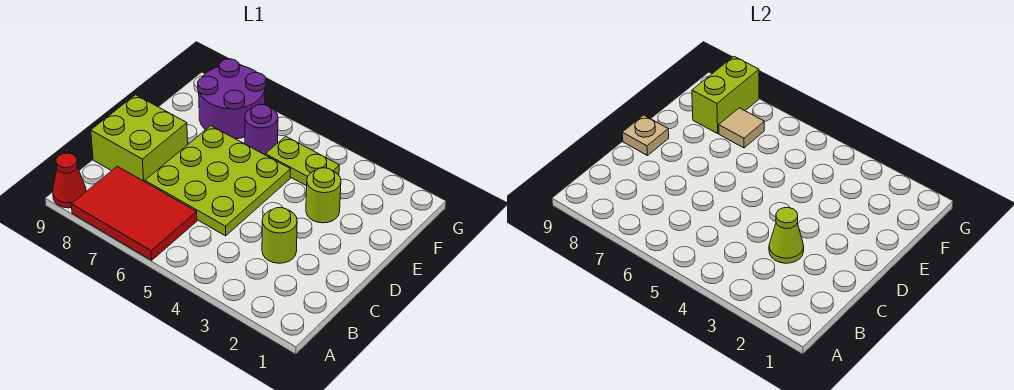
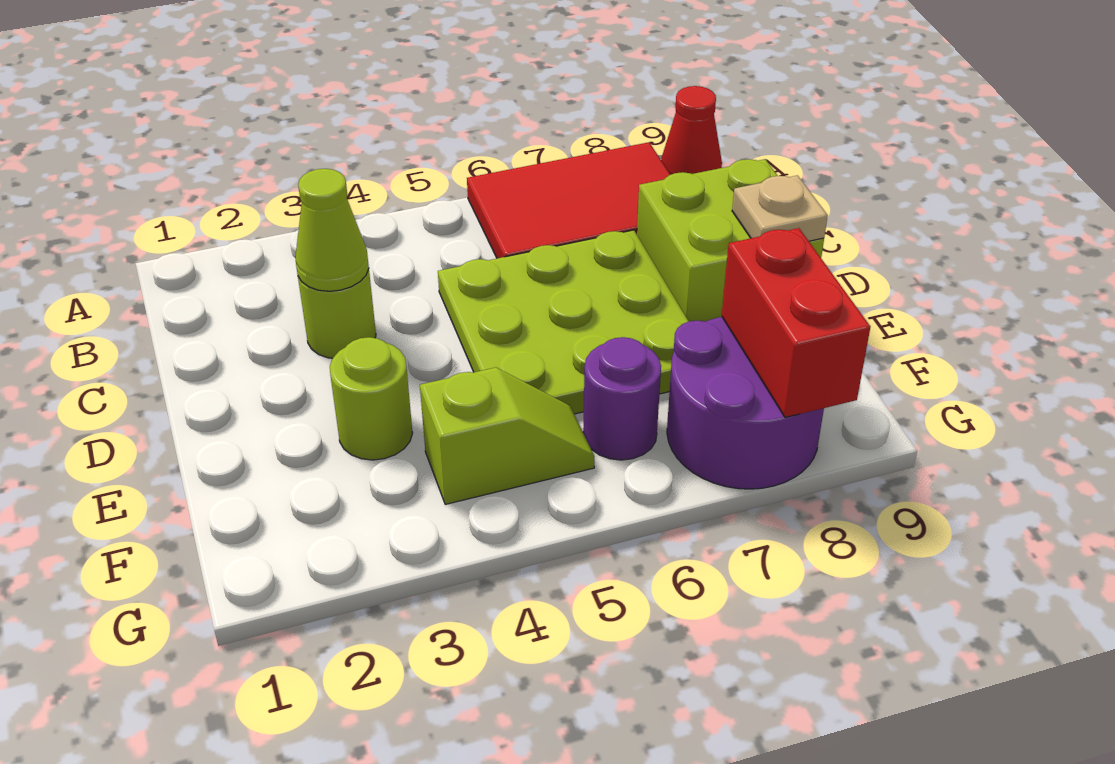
lime 1x2 plate [265,136,339,186] -> lime 1x2 slope [420,367,595,504]
tan 1x1 tile [719,108,764,148] -> none
lime 1x2 brick [692,57,759,133] -> red 1x2 brick [722,228,870,418]

